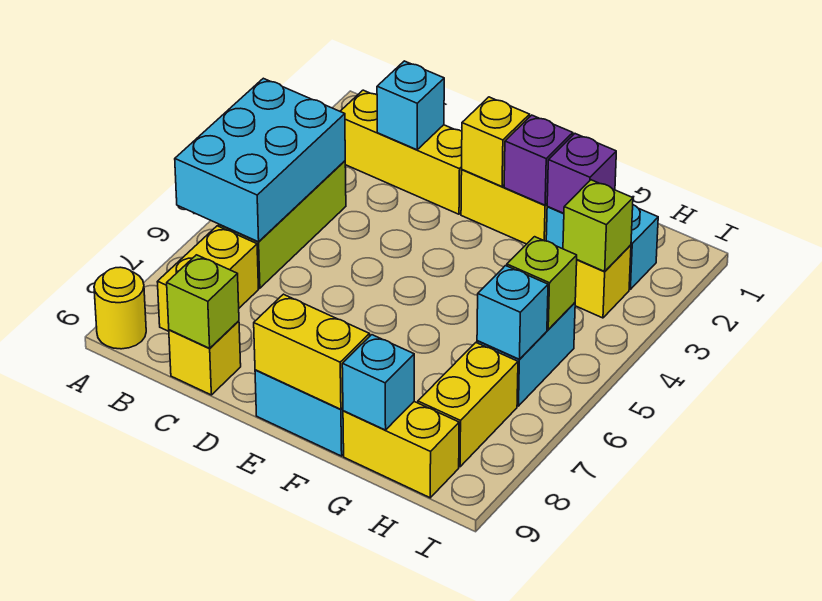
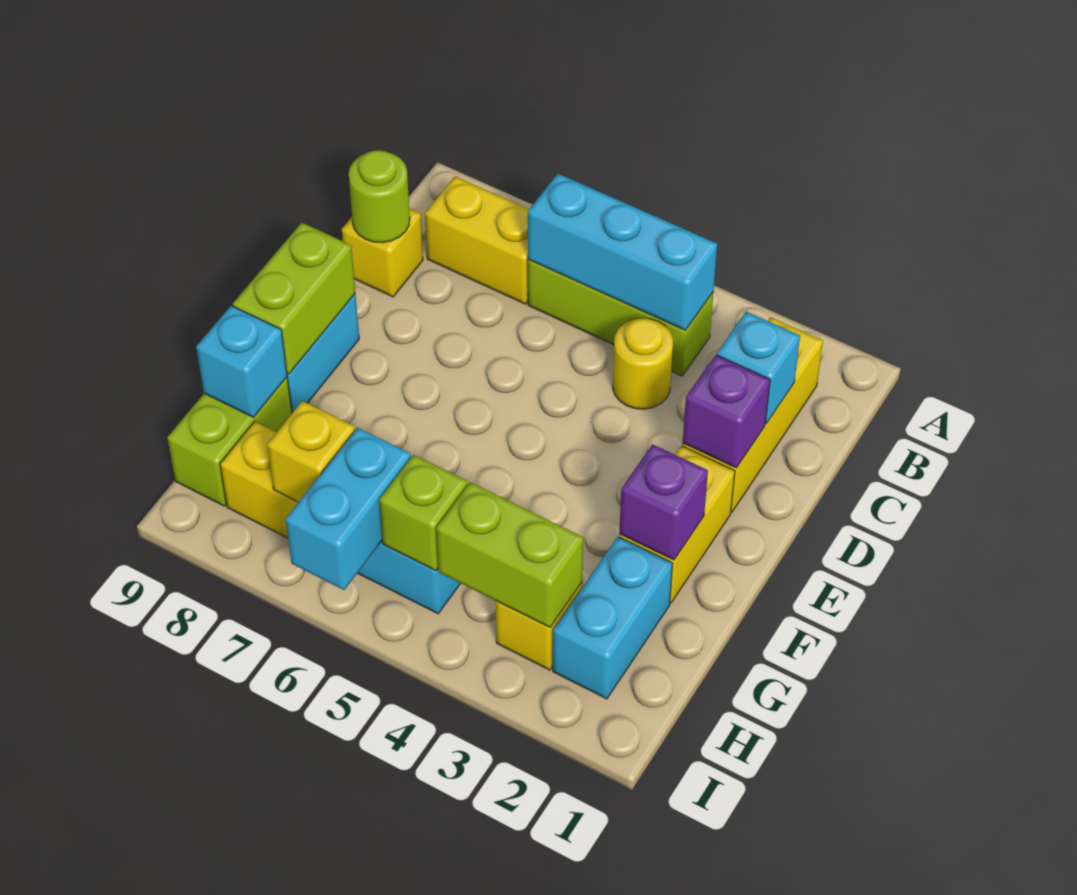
cyan 2x3 brick [175,78,345,242] -> cyan 1x3 brick [528,174,717,330]
yellow 1x1 round brick [94,267,146,349] -> yellow 1x1 round brick moved to [613,318,673,409]
lime 1x1 brick [167,255,239,348] -> lime 1x1 round brick [349,150,410,243]
yellow 1x1 brick [462,97,530,186] -> yellow 1x1 brick moved to [267,401,355,502]
yellow 1x2 brick [254,294,370,409] -> lime 1x2 brick [233,223,355,374]
purple 1x1 brick [547,134,616,213] -> purple 1x1 brick moved to [683,355,770,468]
yellow 1x2 brick [343,402,459,498] -> lime 1x2 brick [167,377,292,506]
lime 1x1 brick [563,180,633,271] -> lime 1x2 brick [436,482,583,627]
cyan 1x1 brick [477,266,548,359] -> cyan 1x2 brick [286,428,411,590]

